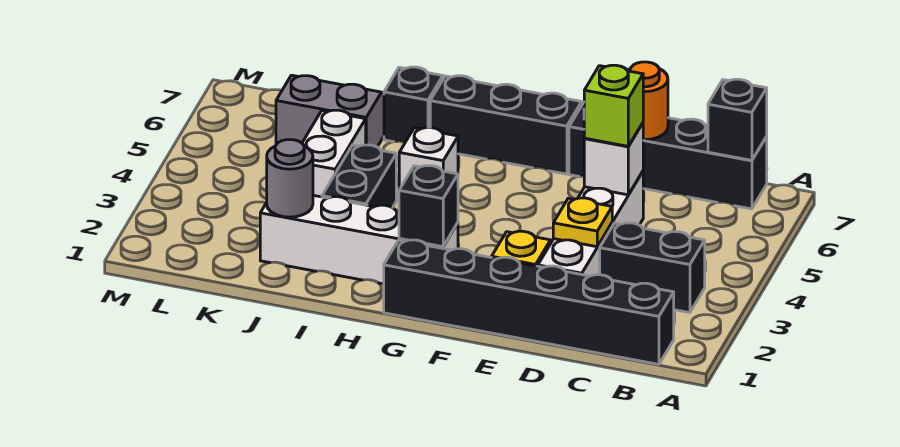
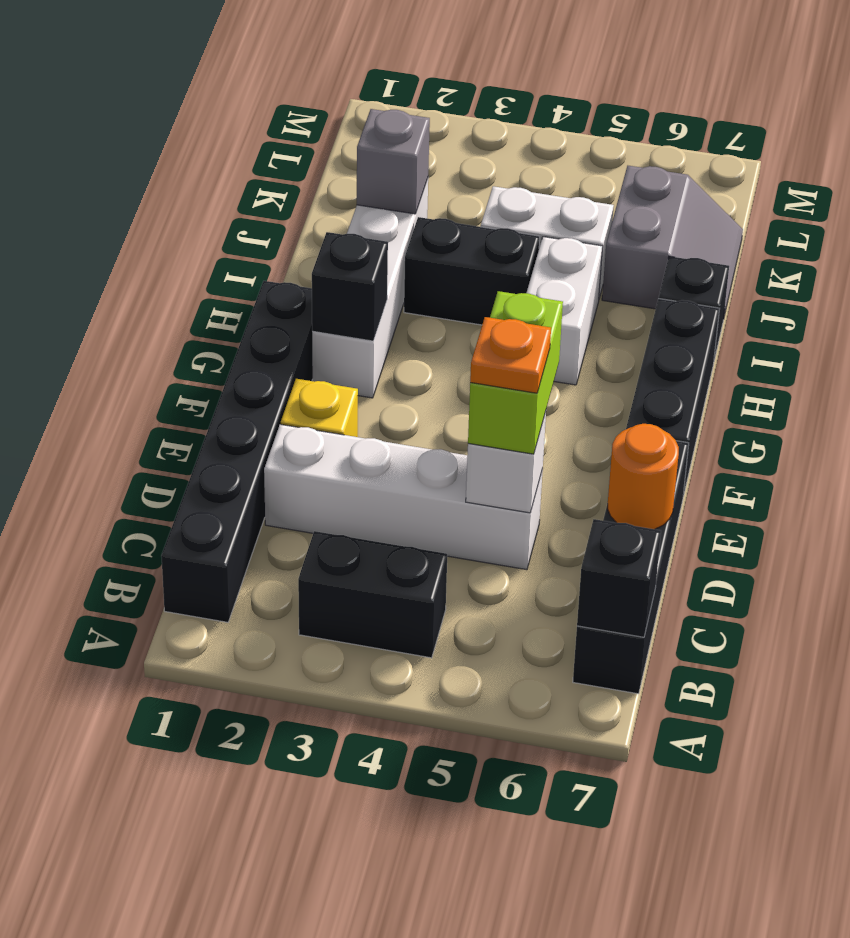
black 1x2 brick [600,223,705,313] -> black 1x2 brick turned to [298,531,447,658]
yellow 1x1 plate [553,198,612,247] -> none
lime 1x1 brick [584,65,643,146] -> lime 1x2 brick [468,291,563,454]
none -> orange 1x1 plate [470,317,551,393]
white 1x1 brick [399,128,458,190] -> white 1x2 brick [527,237,603,385]
grey 1x1 round brick [267,140,313,217] -> grey 1x1 brick [357,109,430,214]

